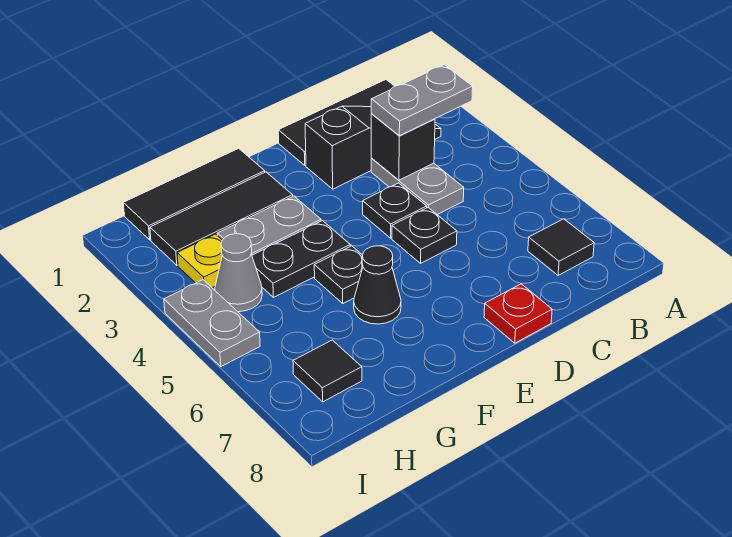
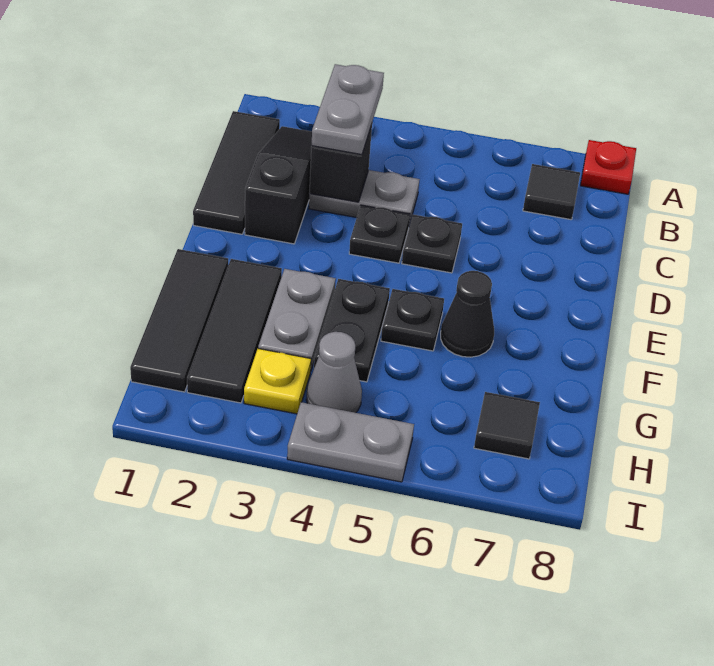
red 1x1 plate [484,284,552,343] -> red 1x1 plate moved to [580,140,636,194]

